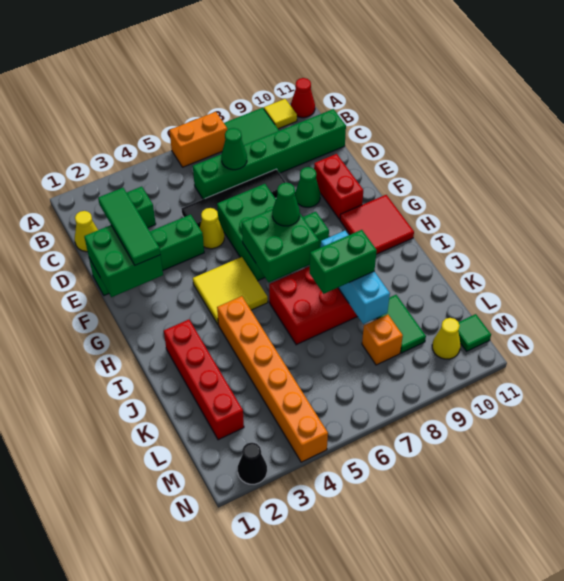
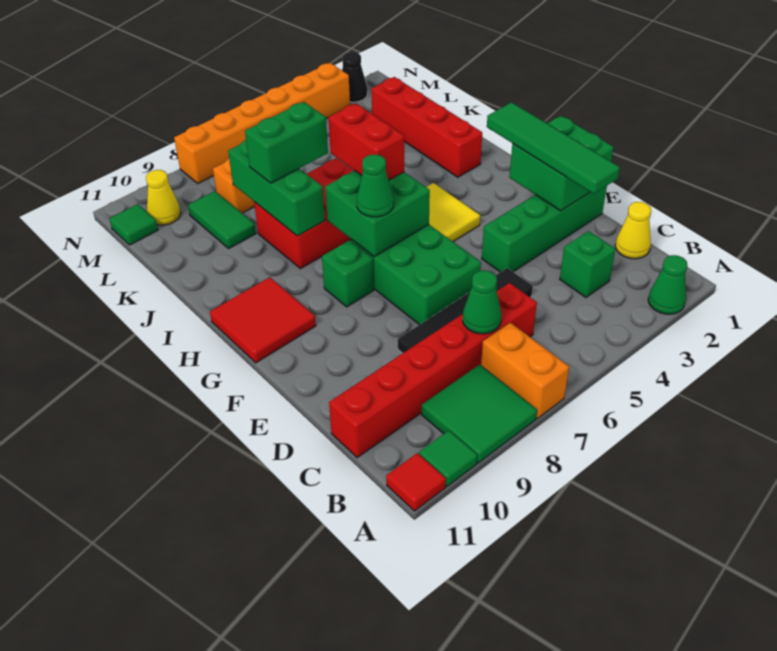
orange 1x2 brick [170,112,227,167] -> orange 1x2 brick turned to [481,323,569,419]
yellow 1x1 tile [264,99,297,129] -> green 1x1 tile [419,430,477,487]
red 1x1 cone [291,78,315,118] -> red 1x1 tile [386,453,446,511]
green 1x6 brick [193,109,346,199] -> red 1x6 brick [329,283,537,458]
green 1x3 tile [98,188,160,265] -> green 1x4 tile [487,102,620,194]
yellow 1x1 cone [200,208,224,249] -> none
green 1x1 cone [295,167,320,207] -> green 1x1 cone moved to [648,255,687,314]
red 1x2 brick [314,154,363,220] -> red 1x2 brick moved to [328,103,404,180]
orange 1x6 brick [217,296,328,462] -> orange 1x6 brick turned to [174,63,350,183]
cyan 1x3 brick [321,231,390,324] -> green 1x3 brick [228,140,325,236]

